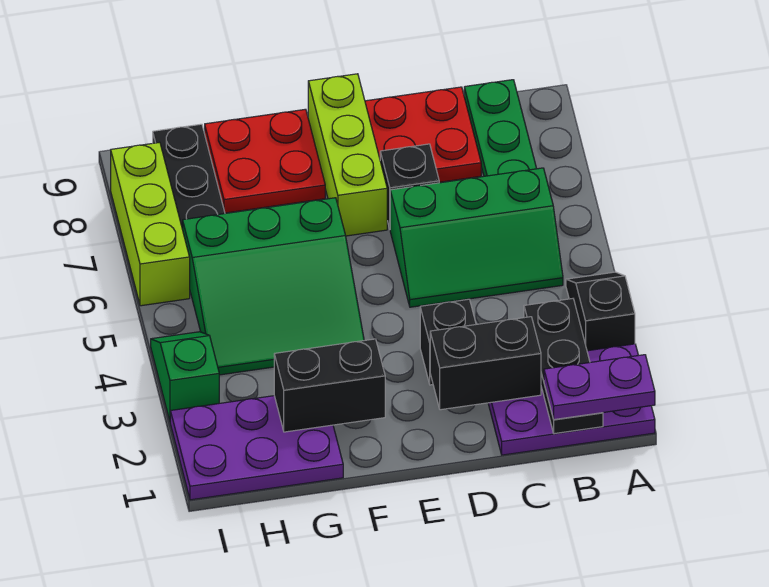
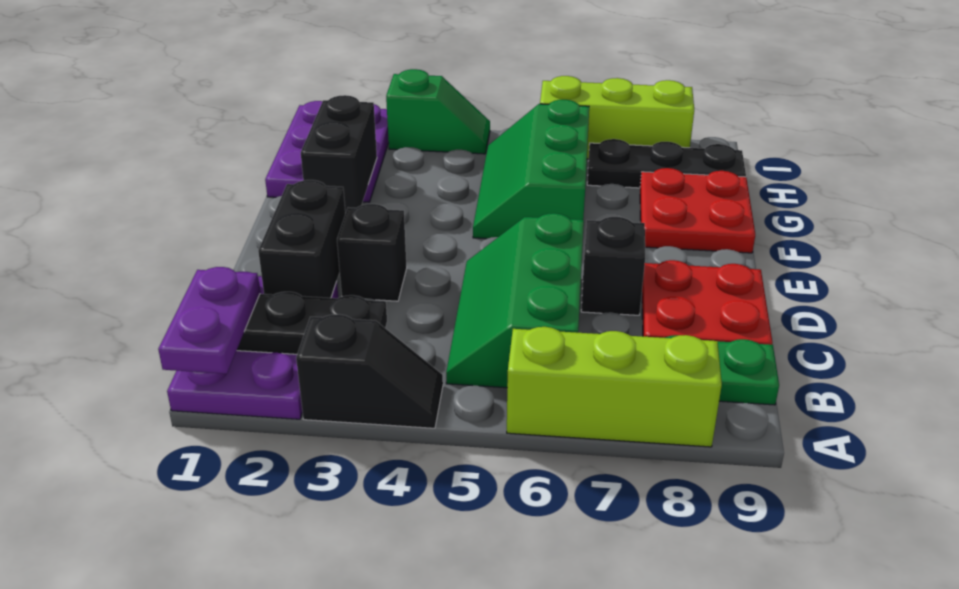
lime 1x3 brick [308,74,387,236] -> lime 1x3 brick moved to [507,327,722,447]
green 3x3 slope [183,198,364,375] -> green 2x3 slope [473,100,589,239]

